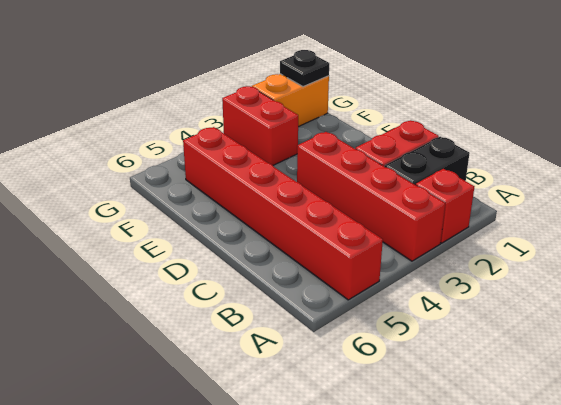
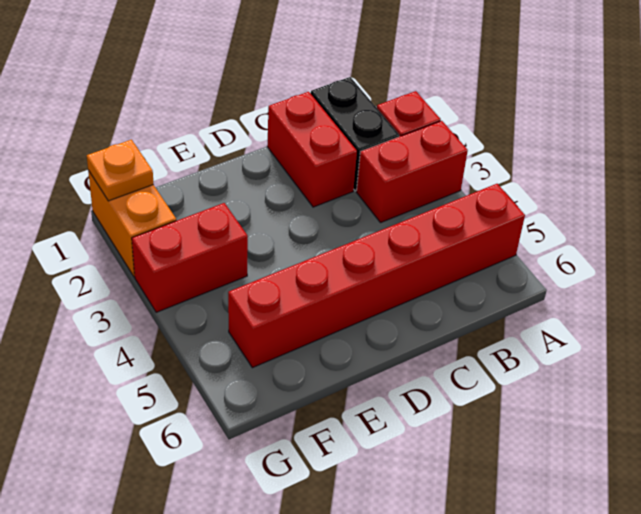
red 1x4 brick [297,132,445,261] -> red 1x2 brick [356,121,468,222]
black 1x1 plate [280,50,329,87] -> orange 1x1 plate [87,140,154,201]

